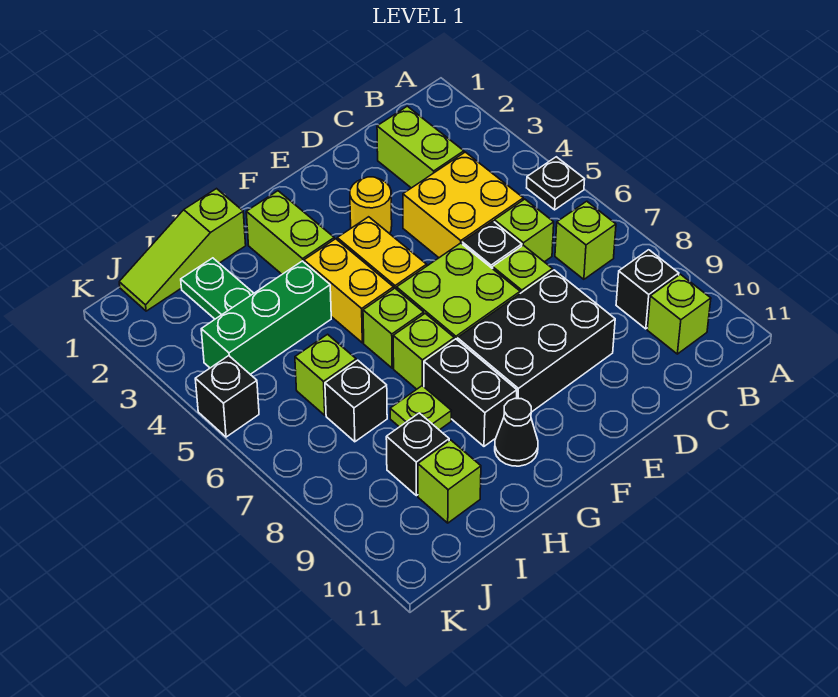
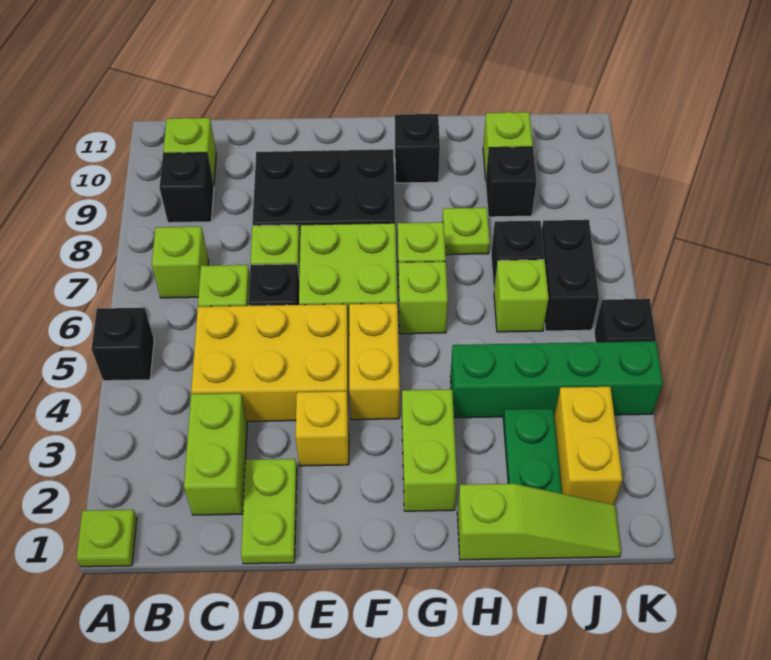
none -> lime 1x1 plate [76,510,137,567]
black 1x1 plate [527,157,585,210] -> black 1x1 brick [91,308,154,381]
yellow 2x2 brick [403,152,523,258] -> yellow 2x3 brick [191,304,349,422]
none -> lime 1x2 plate [241,459,297,564]
yellow 1x1 round brick [350,177,392,234] -> yellow 1x1 brick [295,391,349,466]
yellow 1x2 brick [304,239,394,343] -> yellow 1x2 brick moved to [554,387,622,505]
black 1x2 brick [424,339,517,446] -> black 1x2 brick moved to [542,220,599,331]
black 1x1 cone [495,398,538,466] -> black 1x1 brick [395,114,440,183]
green 1x3 brick [201,261,331,374] -> green 1x4 brick [450,341,663,418]

